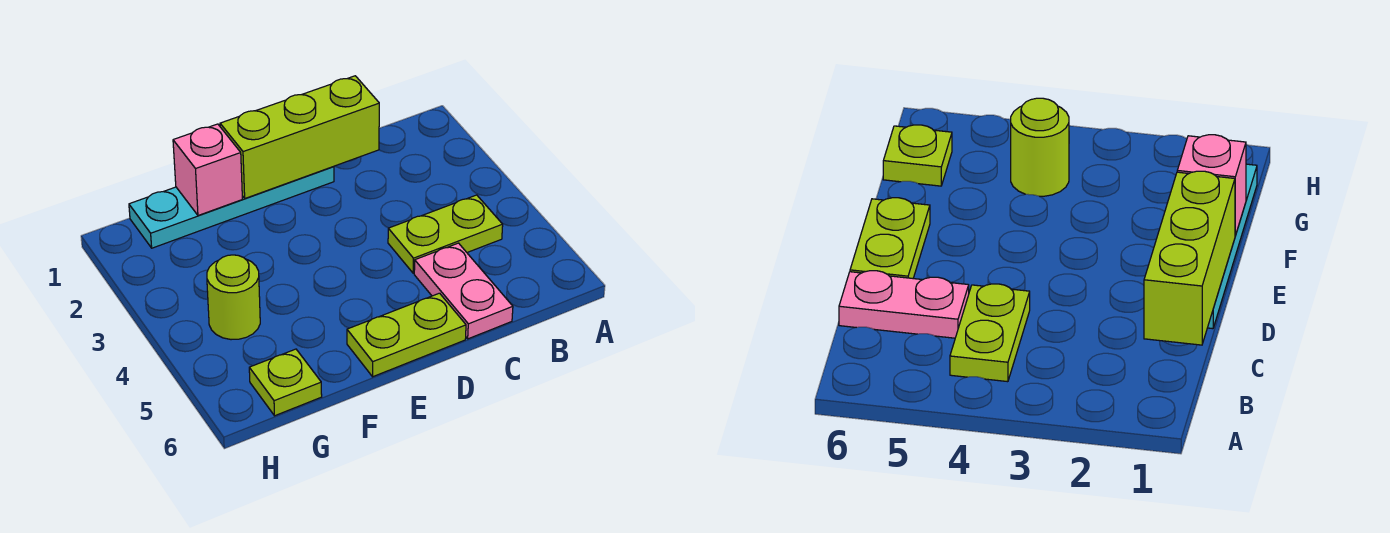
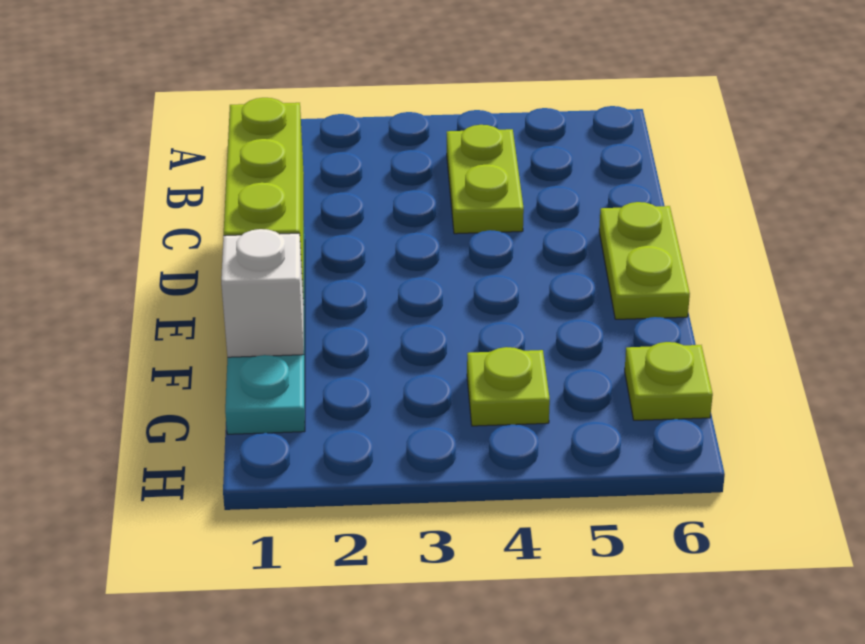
pink 1x2 plate [414,243,513,339] -> none
pink 1x1 brick [173,124,242,215] -> white 1x1 brick [221,229,304,357]
lime 1x1 round brick [207,255,260,340] -> lime 1x1 plate [467,347,550,426]

